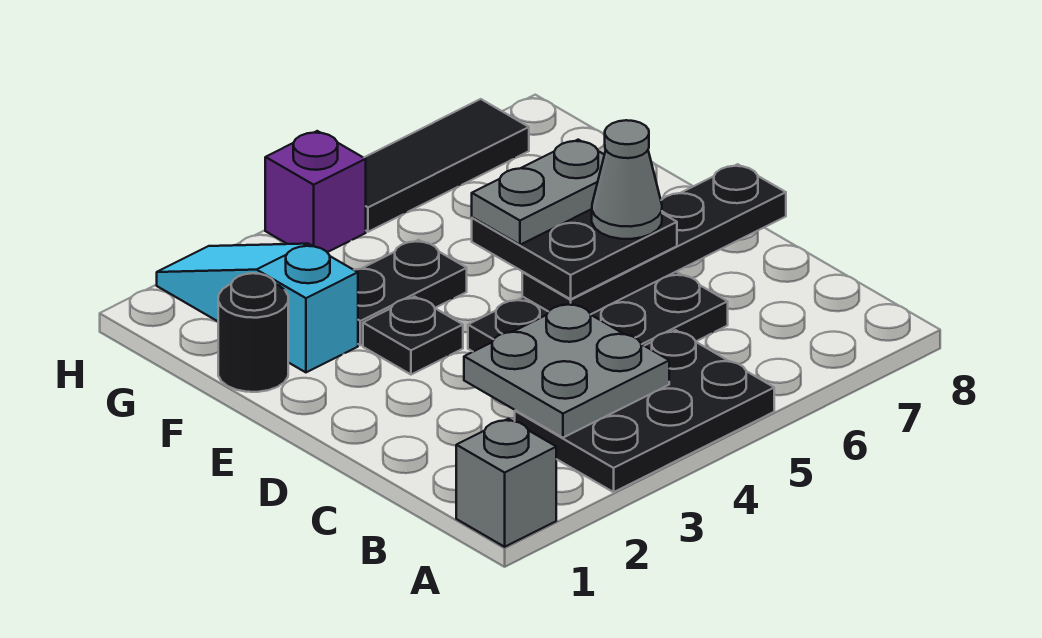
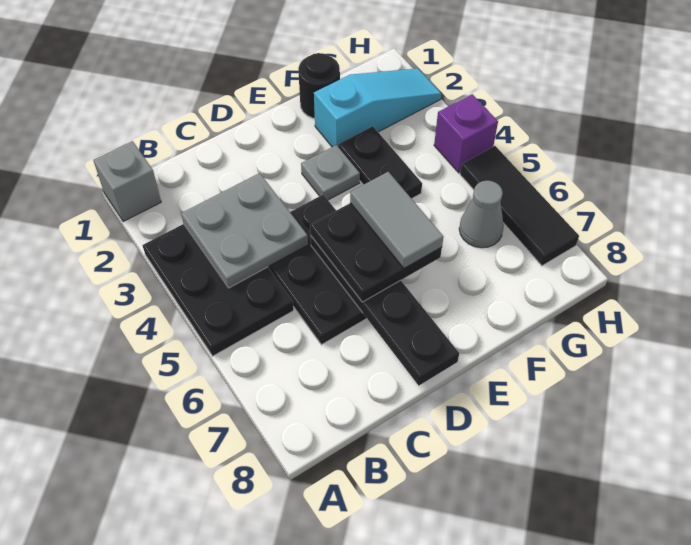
grey 1x1 cone [592,120,662,239] -> grey 1x1 cone moved to [459,181,504,248]
black 1x1 plate [363,297,463,375] -> grey 1x1 plate [301,145,360,200]
grey 1x2 plate [472,140,604,245] -> grey 1x2 tile [350,172,443,268]

